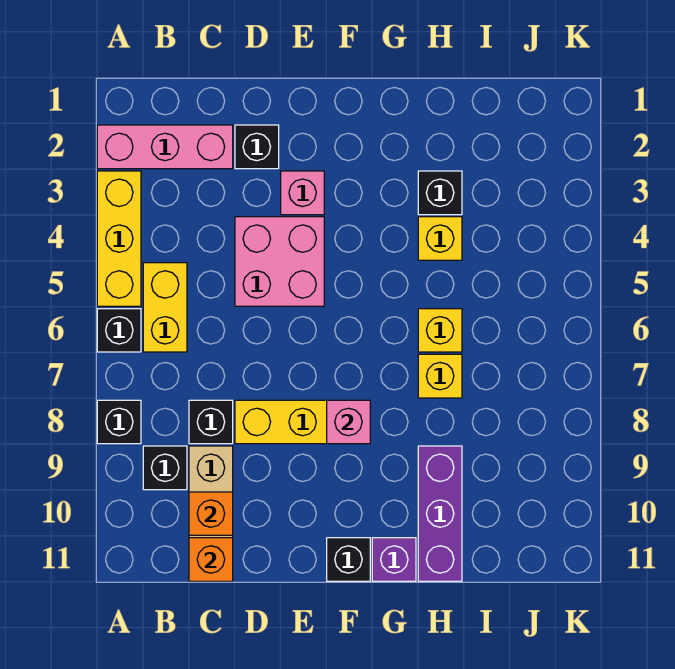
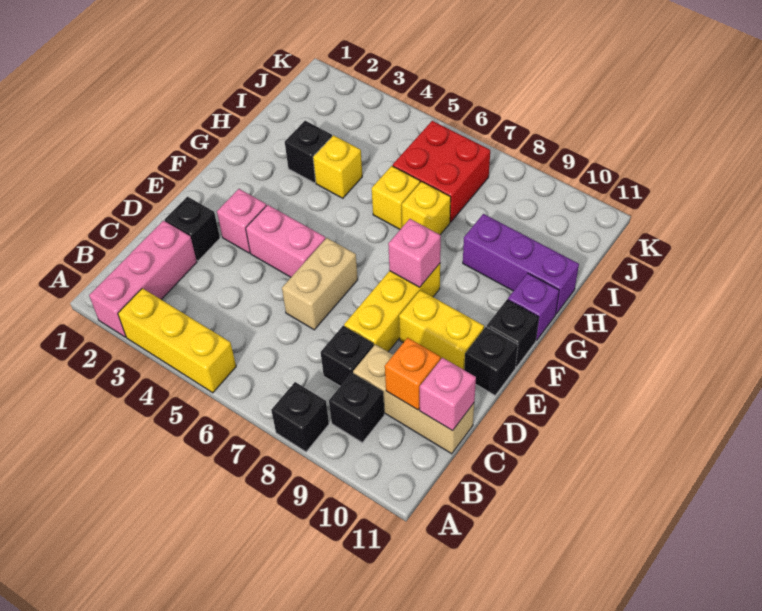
black 1x1 brick [97,309,141,352] -> black 1x1 brick moved to [464,327,518,395]
yellow 1x2 brick [143,263,187,352] -> yellow 1x2 brick moved to [399,290,484,370]
orange 1x1 brick [189,538,233,581] -> pink 1x1 brick [420,358,476,431]
pink 2x2 brick [235,217,324,306] -> pink 1x2 brick [246,205,325,277]
none -> tan 1x2 brick [282,238,358,330]
none -> red 2x2 brick [393,121,490,222]

